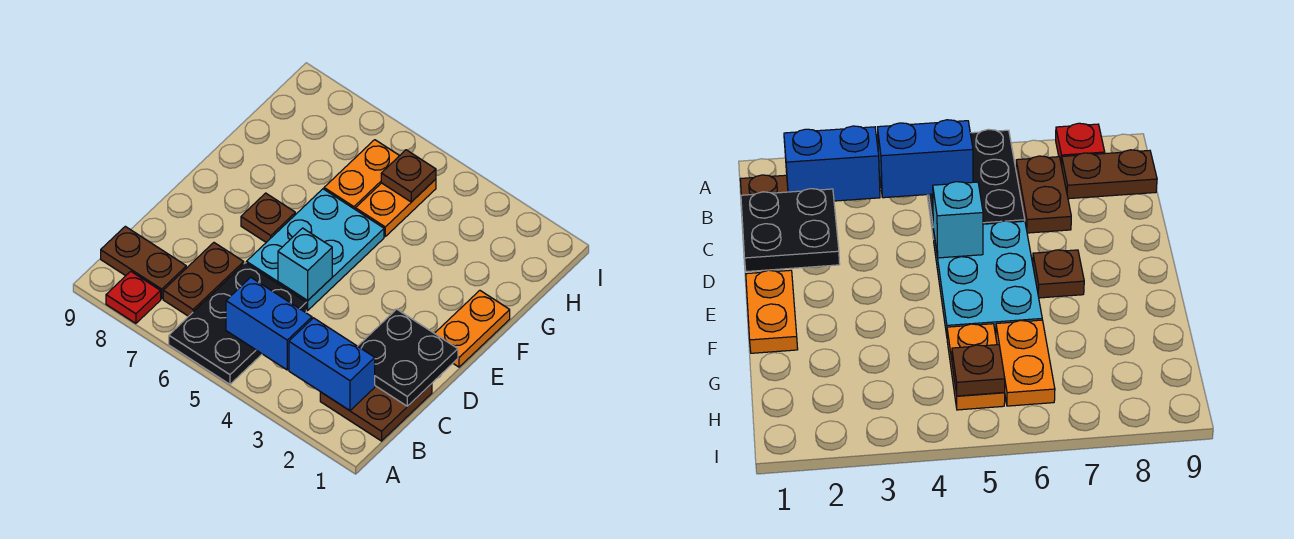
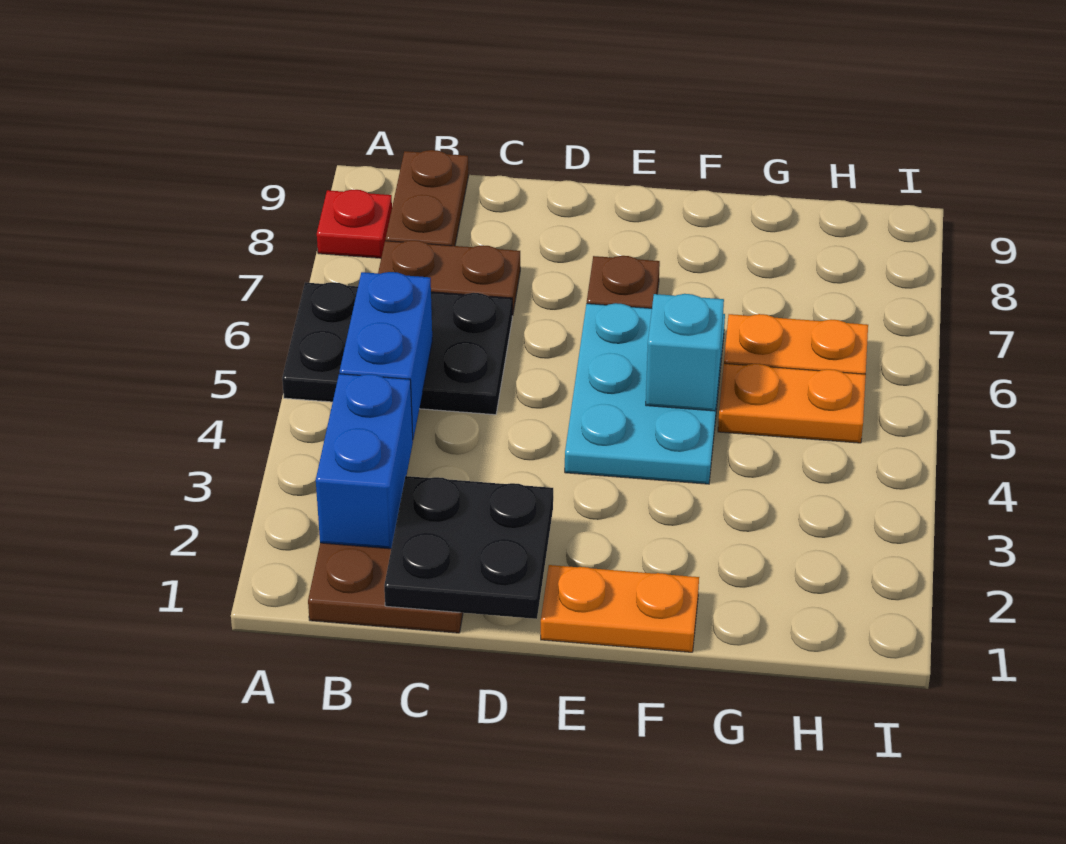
cyan 2x3 plate [246,189,384,310] -> cyan 2x3 plate turned to [565,303,725,484]
cyan 1x1 brick [278,228,332,301] -> cyan 1x1 brick moved to [646,294,724,411]
brown 1x1 plate [381,150,436,202] -> none

